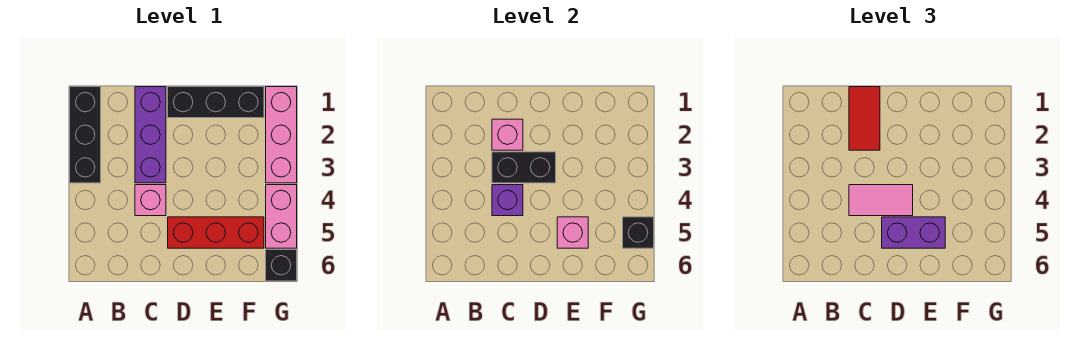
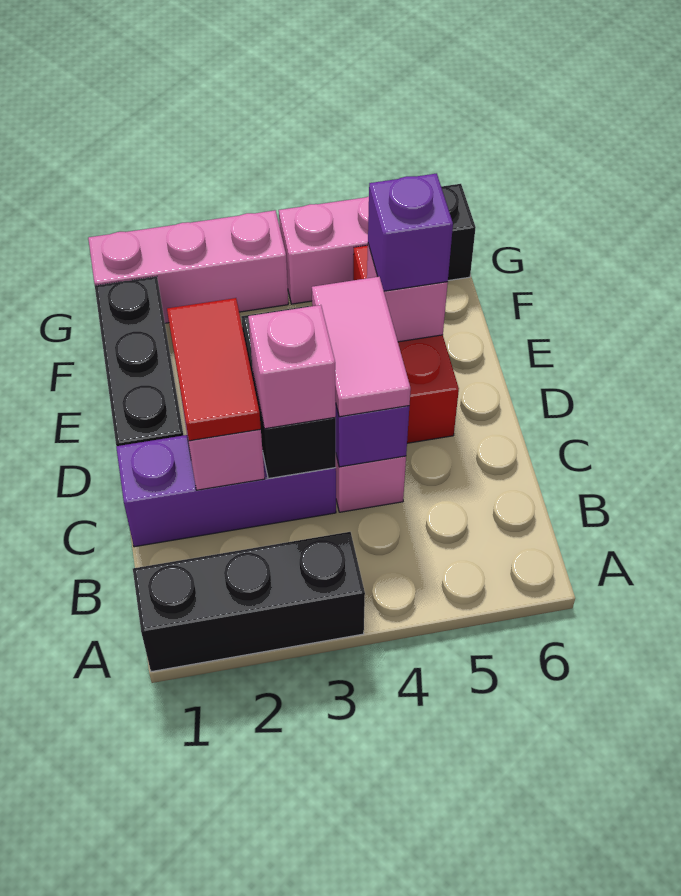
red 1x2 tile [849,87,880,150] -> red 1x2 tile turned to [167,298,261,441]
none -> pink 1x1 brick [248,305,336,429]
purple 1x2 brick [882,217,945,248] -> purple 1x1 brick [368,173,453,291]
black 1x1 brick [623,217,654,248] -> none

